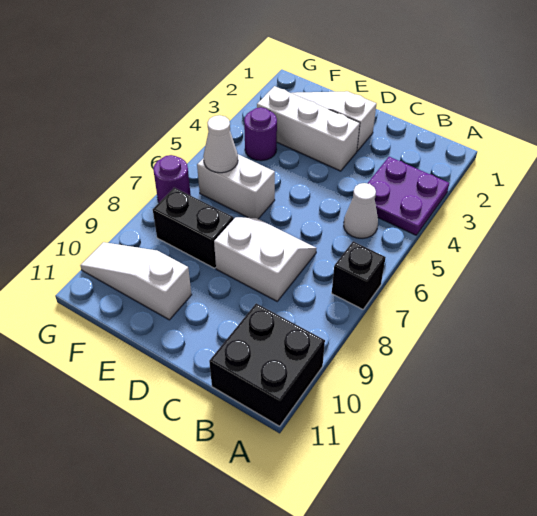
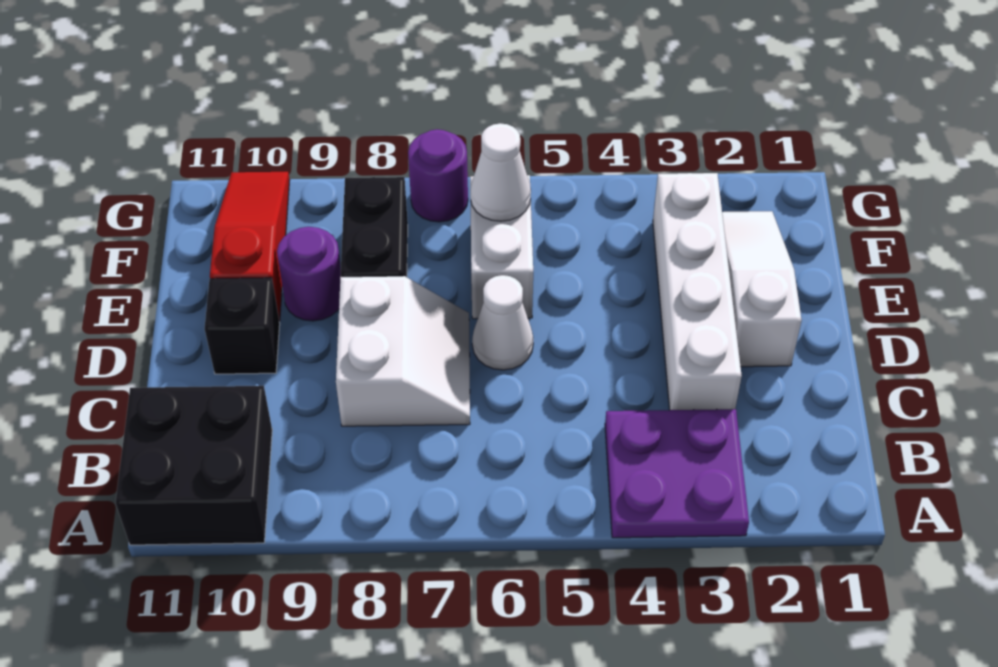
black 1x1 brick [332,241,386,309] -> black 1x1 brick moved to [204,278,280,374]
white 1x1 cone [344,183,378,238] -> white 1x1 cone moved to [472,275,533,370]
white 1x3 brick [257,86,360,171] -> white 1x4 brick [653,173,742,410]
white 1x3 slope [80,242,192,320] -> red 1x3 slope [210,172,290,321]
purple 1x1 round brick [244,107,277,161] -> purple 1x1 round brick moved to [277,227,341,321]

